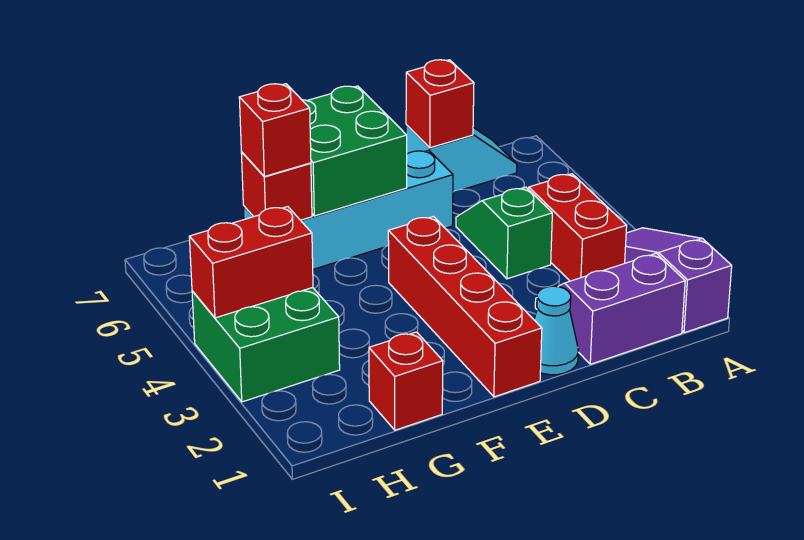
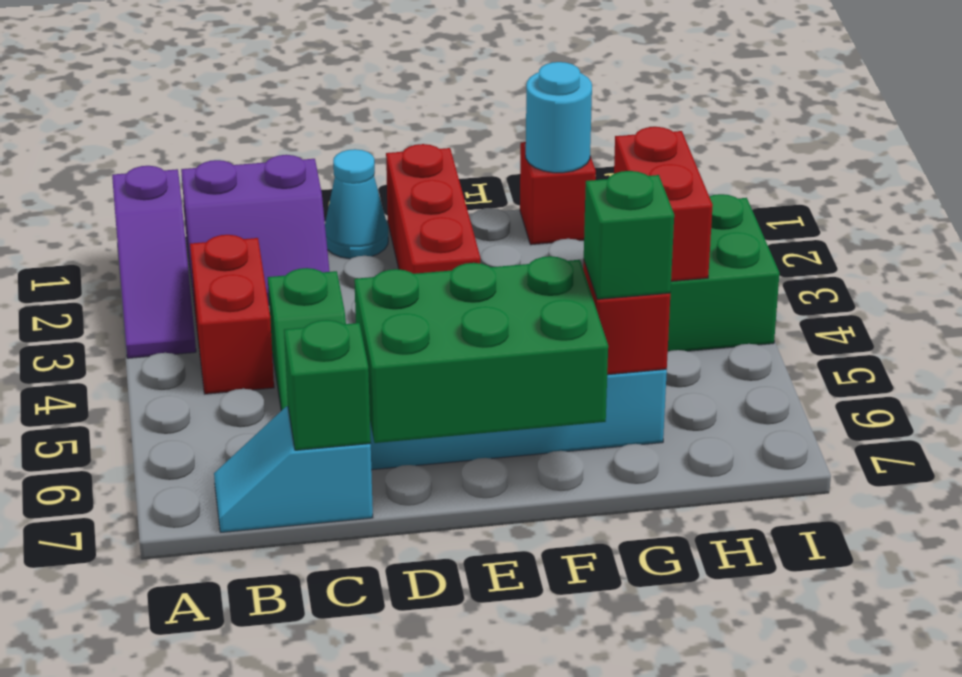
red 1x1 brick [406,60,474,148] -> green 1x1 brick [284,320,371,450]
red 1x4 brick [388,217,542,397] -> red 1x3 brick [386,144,480,274]
green 2x2 brick [302,86,407,216] -> green 2x3 brick [354,256,608,443]
none -> cyan 1x1 round brick [526,62,592,173]
red 1x1 brick [239,84,311,176] -> green 1x1 brick [584,171,674,299]
red 1x2 brick [189,207,313,318] -> red 1x2 brick turned to [614,127,713,281]

